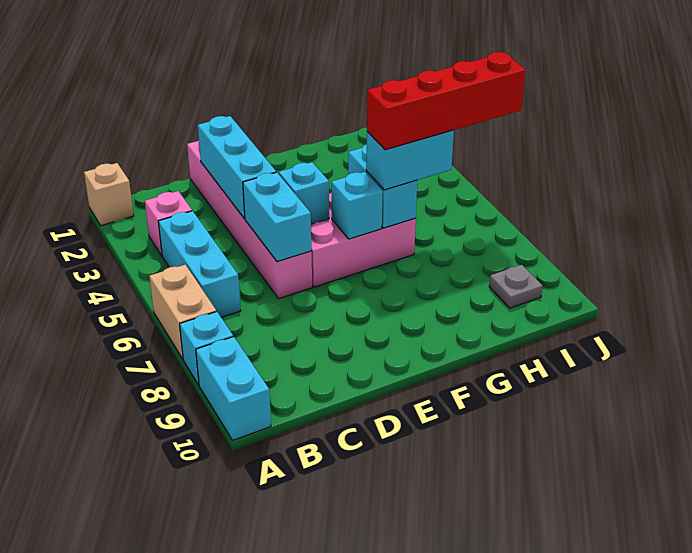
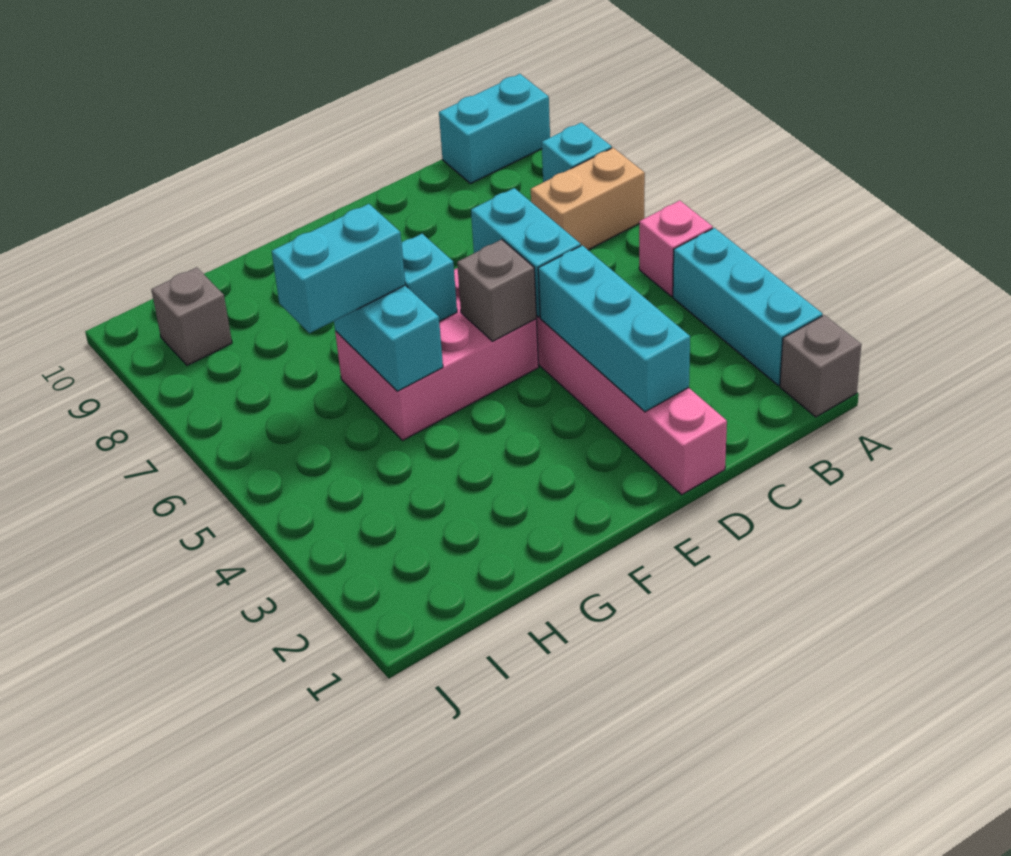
tan 1x1 brick [84,163,134,226] -> grey 1x1 brick [780,315,861,417]
tan 1x2 brick [149,265,216,359] -> tan 1x2 brick turned to [531,148,645,250]
cyan 1x2 brick [196,337,271,440] -> cyan 1x2 brick turned to [439,74,550,184]
pink 1x1 brick [145,191,192,255] -> pink 1x1 brick moved to [639,200,713,296]
cyan 1x3 brick [158,211,241,317] -> cyan 1x3 brick moved to [673,228,823,385]
cyan 1x1 brick [279,162,329,224] -> grey 1x1 brick [457,239,536,341]
red 1x4 brick [367,52,525,150] -> none
grey 1x1 plate [489,265,542,308] -> grey 1x1 brick [151,267,232,365]

